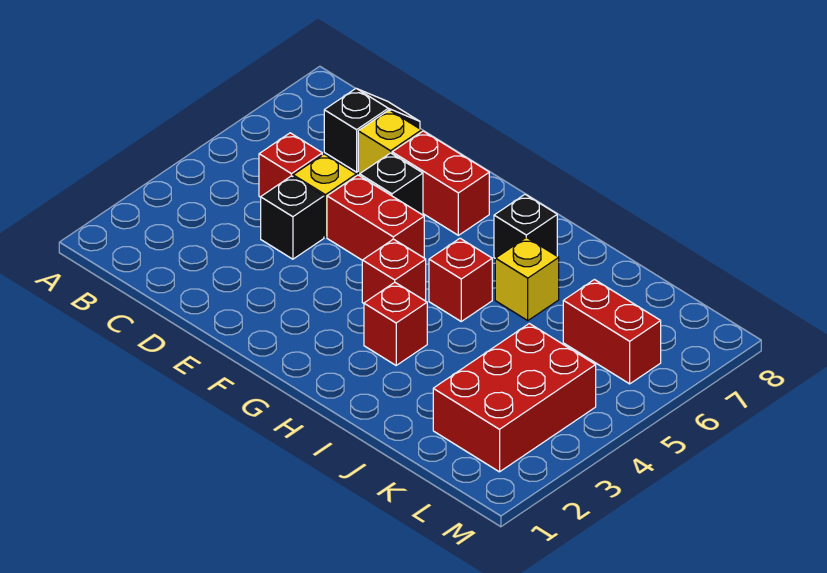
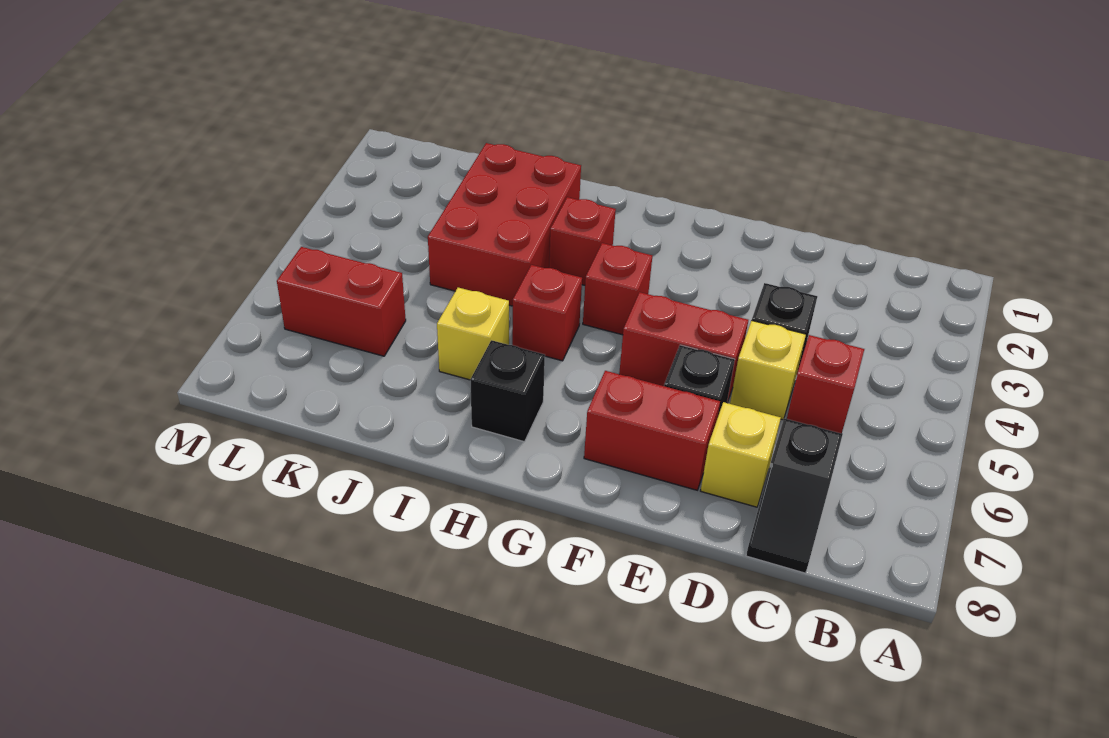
red 2x3 brick [433,324,596,472] -> red 2x3 brick moved to [428,143,581,306]

